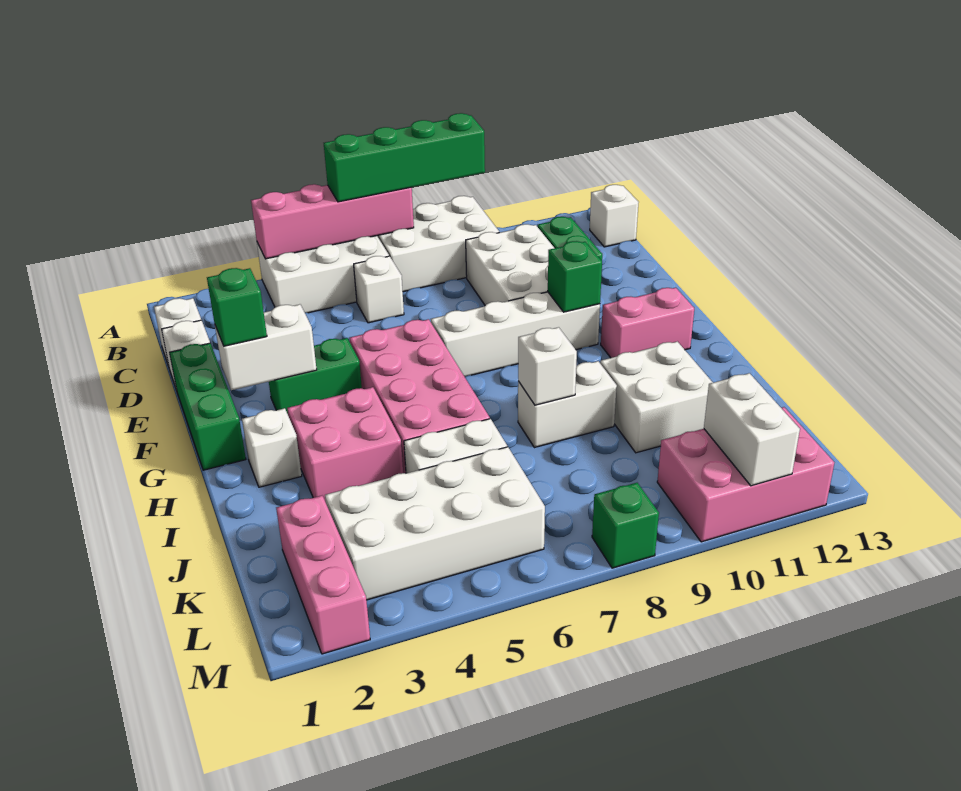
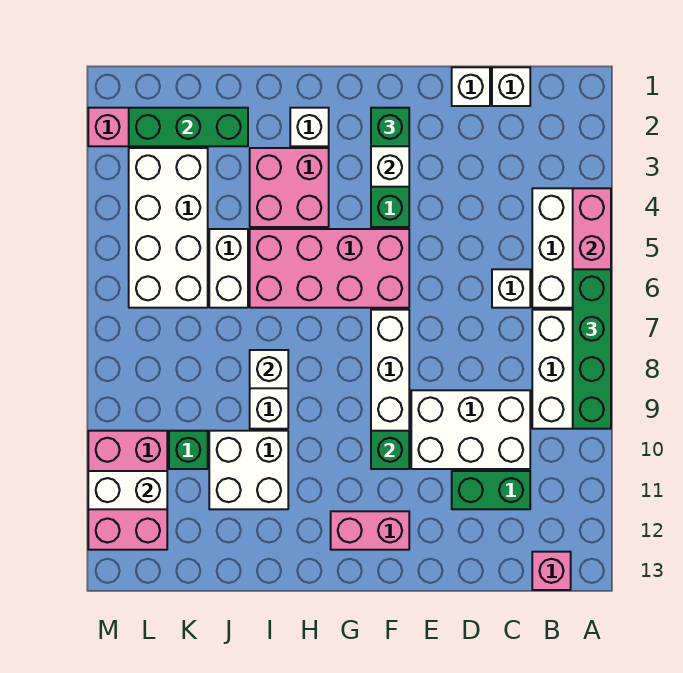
white 1x1 brick [590,185,639,247] -> pink 1x1 brick [532,552,571,590]
green 1x3 brick [169,343,246,470] -> green 1x3 brick moved to [129,108,248,146]
pink 1x2 brick [601,288,694,358] -> pink 1x2 brick turned to [331,511,409,550]
green 1x1 brick [592,483,659,568] -> green 1x1 brick moved to [169,431,208,469]

